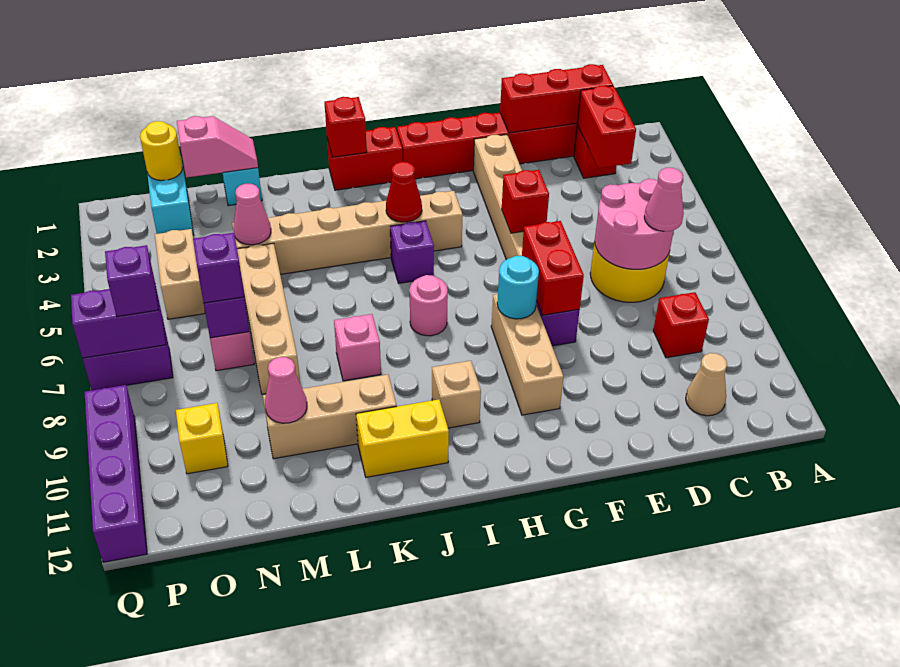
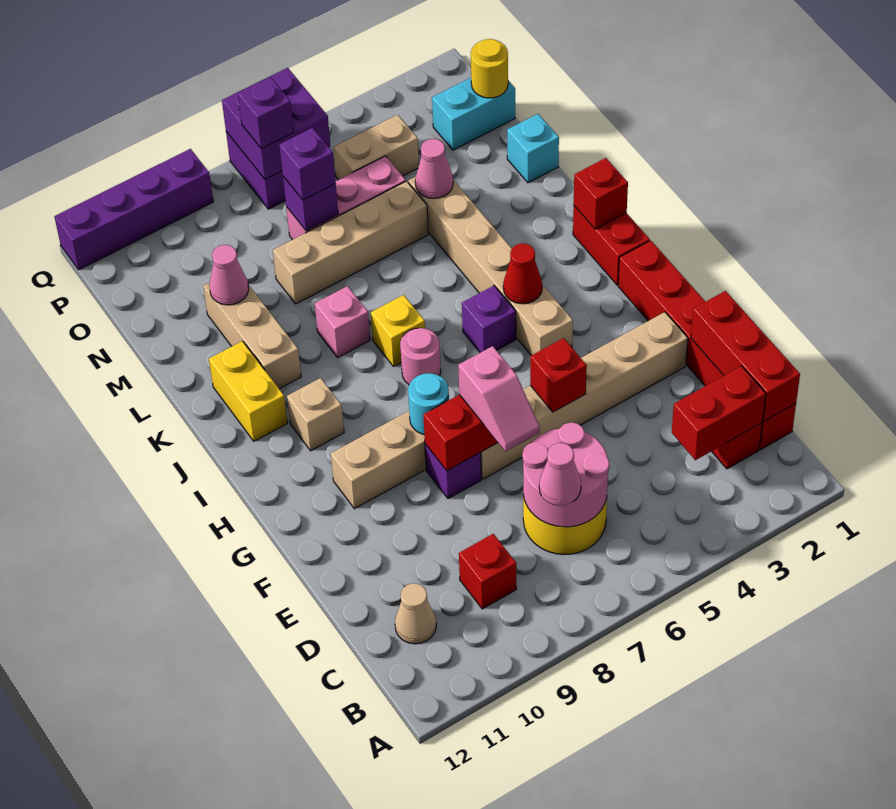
pink 1x2 slope [177,116,258,178] -> pink 1x2 slope moved to [458,346,540,451]
yellow 1x1 brick [176,403,228,474] -> yellow 1x1 brick moved to [371,295,425,366]
purple 1x2 brick [71,285,166,358] -> purple 2x2 brick [222,68,330,179]

